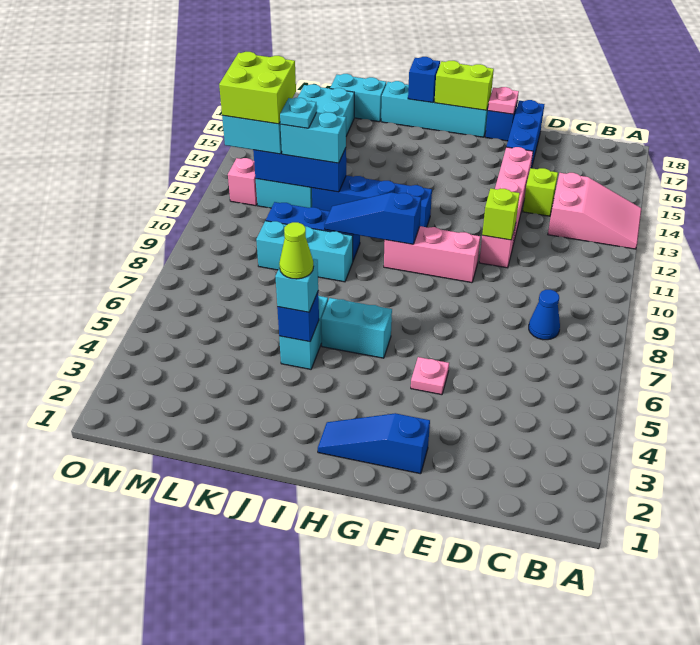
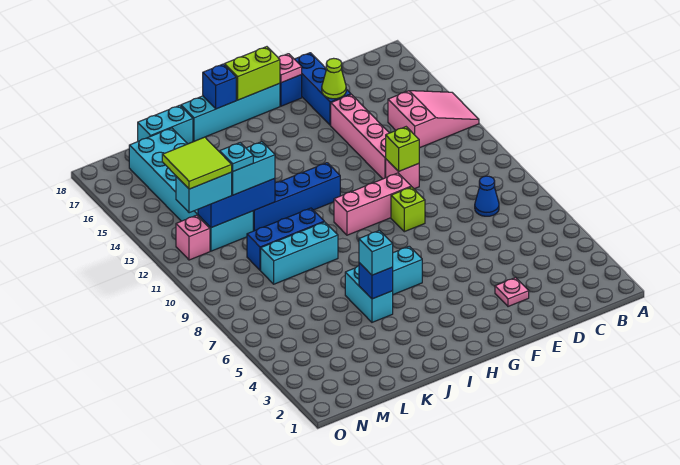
lime 1x1 brick [523,168,558,216] -> lime 1x1 brick moved to [391,187,425,232]
blue 1x3 slope [318,413,430,474] -> none
pink 1x1 plate [411,357,449,395] -> pink 1x1 plate moved to [495,278,529,307]
blue 1x3 slope [324,192,421,244] -> none
lime 1x1 cone [279,222,314,279] -> lime 1x1 cone moved to [322,58,346,99]
lime 2x2 brick [219,52,296,124] -> lime 2x2 tile [162,137,232,189]

